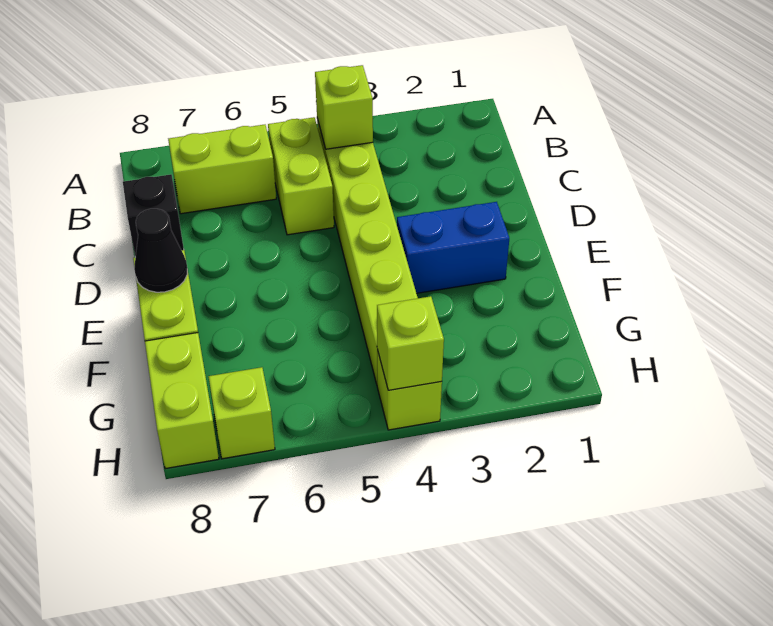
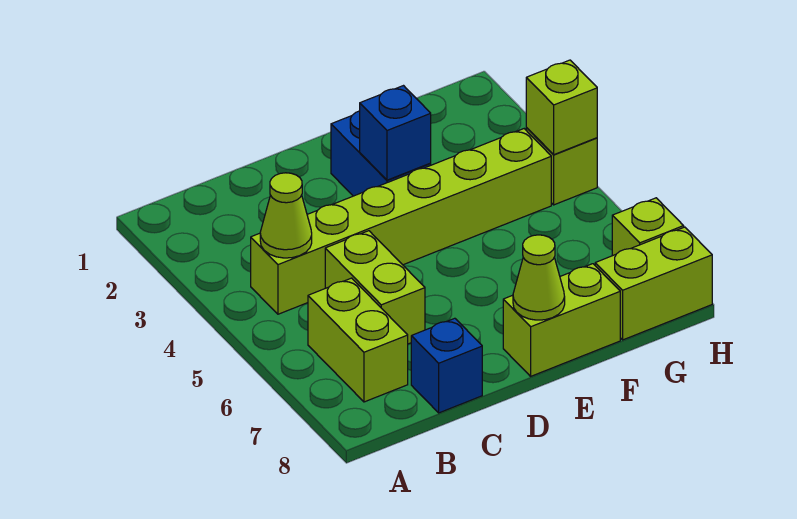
lime 1x1 brick [315,65,373,149] -> lime 1x1 cone [260,173,312,258]
lime 1x2 brick [268,117,334,235] -> lime 1x2 brick turned to [325,231,425,344]
black 1x1 brick [123,174,184,257] -> blue 1x1 brick [411,318,482,413]
none -> blue 1x1 brick [360,86,431,180]
black 1x1 cone [134,209,187,292] -> lime 1x1 cone [513,235,565,320]

